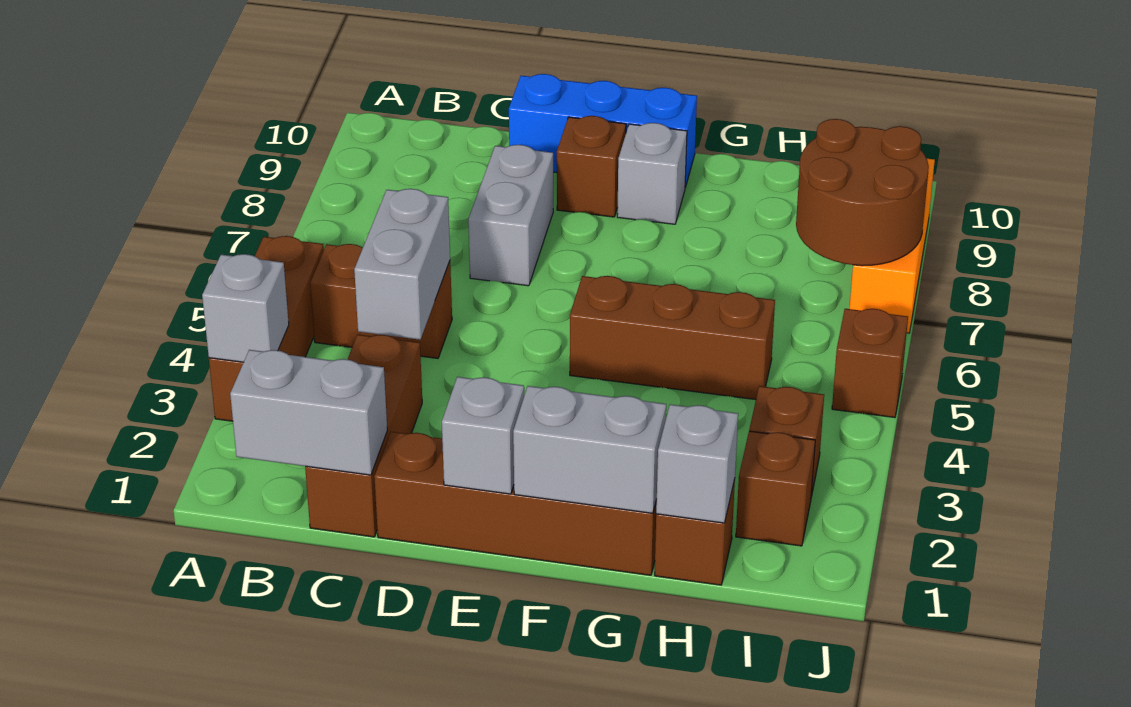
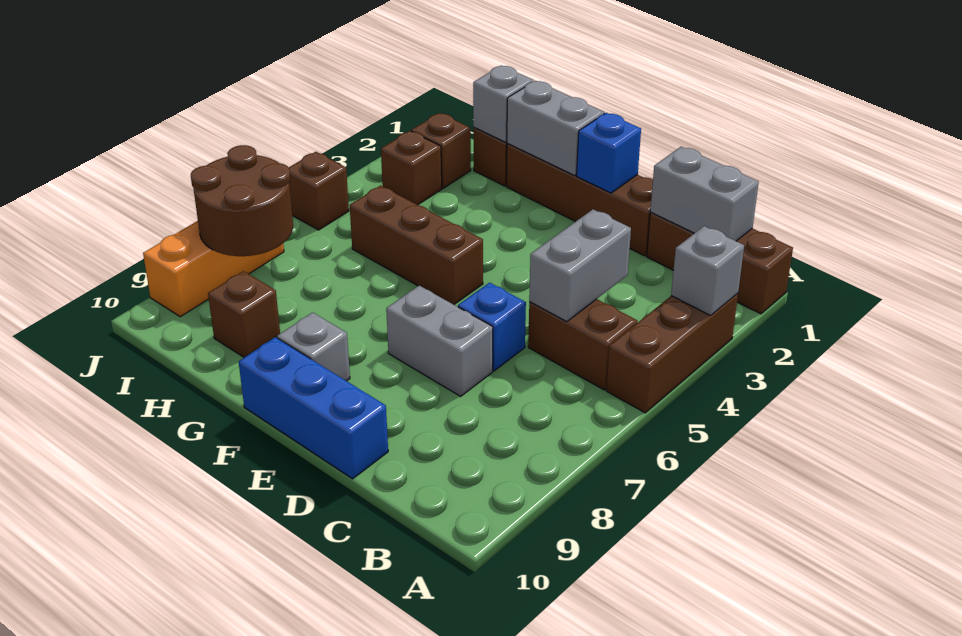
brown 1x3 brick [305,334,422,537] -> brown 1x3 brick turned to [647,213,793,314]
none -> blue 1x1 brick [458,283,526,371]
grey 1x2 brick [468,145,553,286] -> grey 1x2 brick turned to [386,286,493,396]
grey 1x1 brick [442,377,524,494] -> blue 1x1 brick [577,113,641,193]
brown 1x1 brick [557,116,626,217] -> brown 1x1 brick moved to [208,271,280,357]

